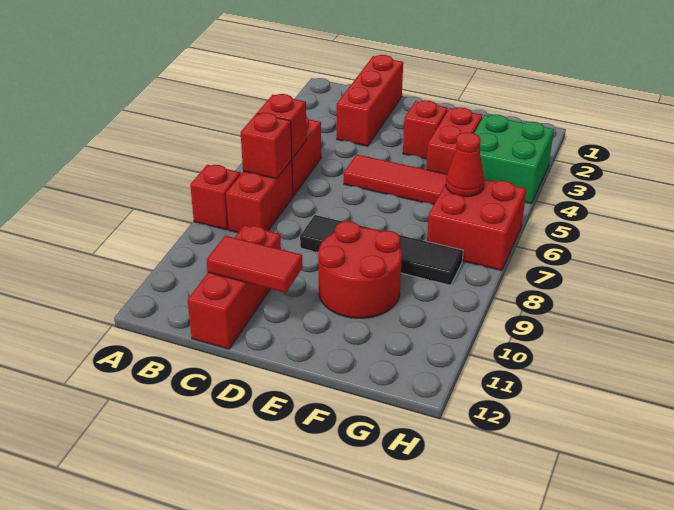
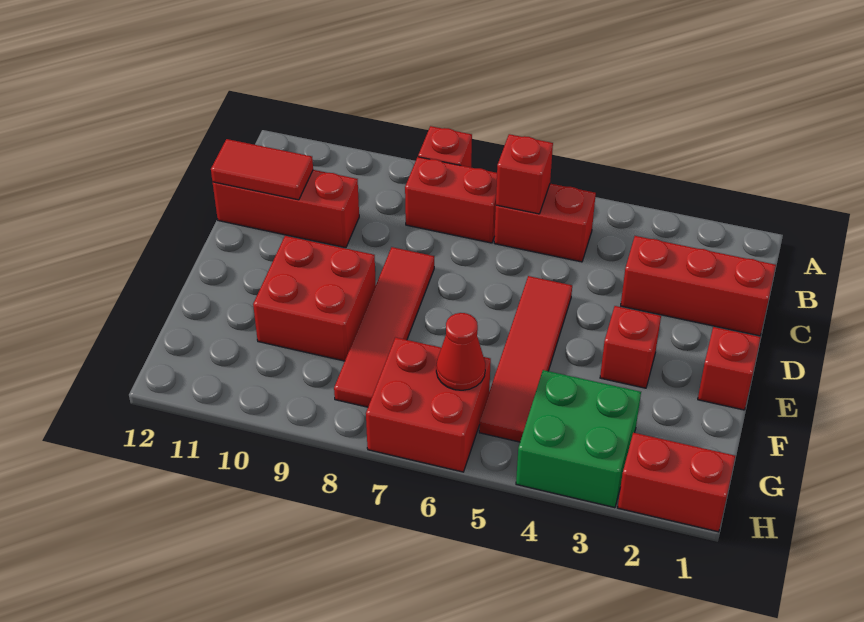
red 1x1 brick [241,113,292,179] -> red 1x1 brick moved to [698,327,761,410]
red 1x2 tile [207,236,303,293] -> red 1x2 tile turned to [211,139,313,200]
black 1x4 tile [300,215,463,285] -> red 1x4 tile [334,247,434,407]
red 2x2 round brick [318,221,402,318] -> red 2x2 brick [253,236,376,361]
red 1x2 brick [426,107,483,174] -> red 1x2 brick moved to [618,433,735,532]

